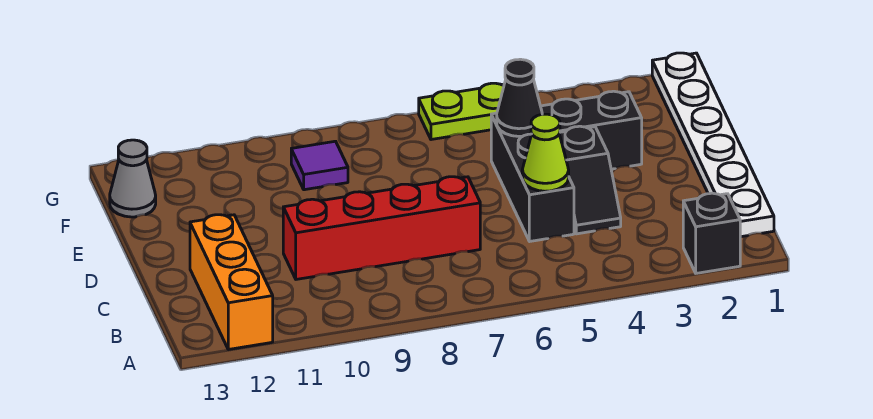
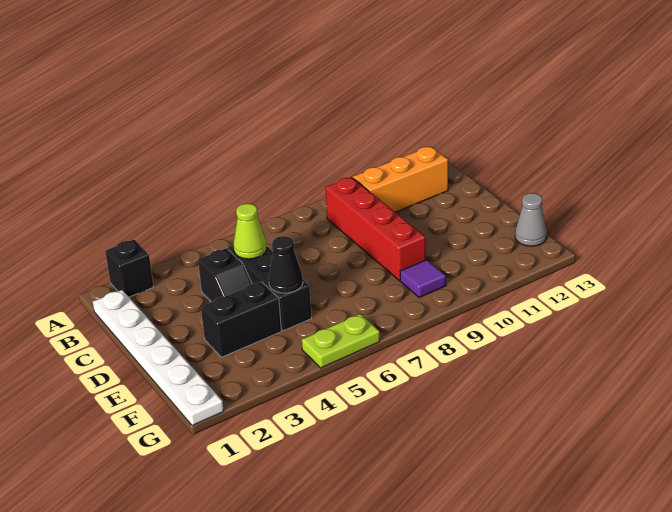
orange 1x3 brick [190,215,273,349] -> orange 1x3 brick turned to [353,146,448,212]
black 1x2 slope [560,126,621,234] -> black 1x2 slope turned to [198,248,252,302]
red 1x4 brick [283,177,480,279] -> red 1x4 brick turned to [325,177,426,281]

